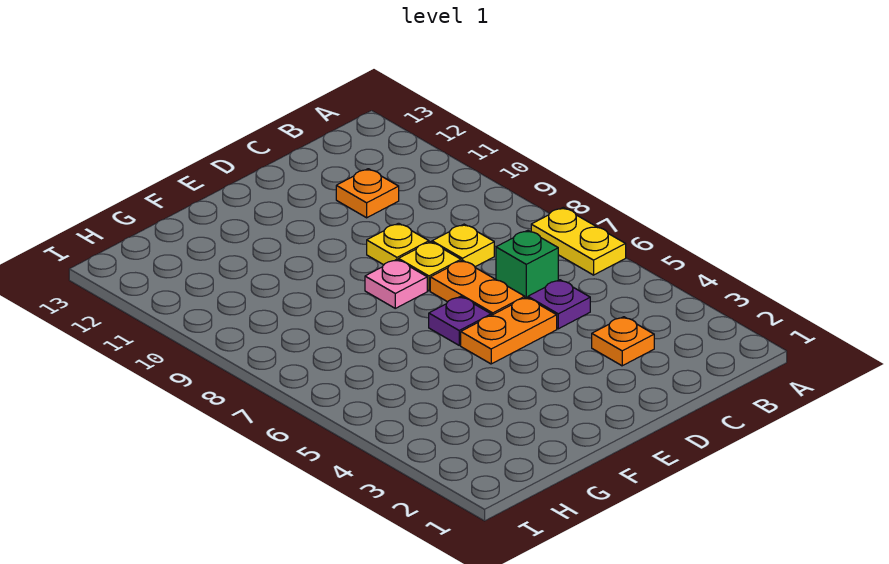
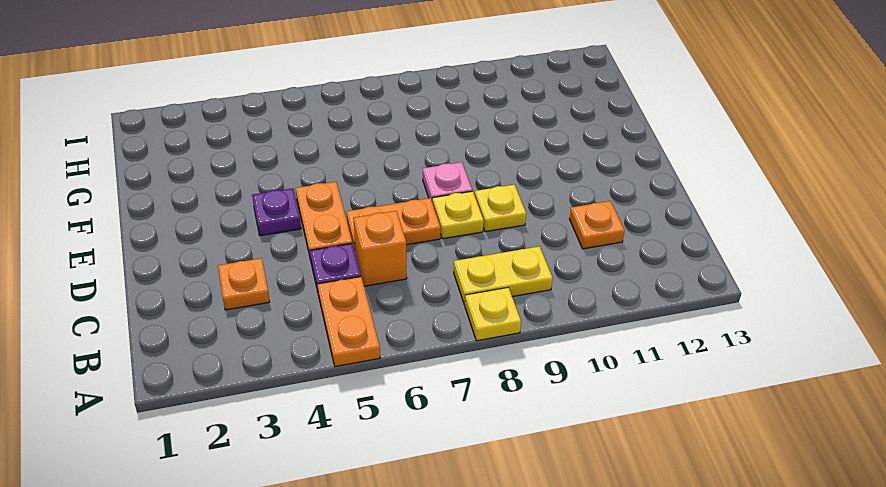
none -> orange 1x2 plate [317,277,380,367]
yellow 1x2 plate [531,208,626,275] -> yellow 1x2 plate moved to [454,246,553,305]
green 1x1 brick [496,230,558,298] -> orange 1x1 brick [354,211,407,286]
yellow 1x1 plate [432,224,494,267] -> yellow 1x1 plate moved to [465,288,521,341]
purple 1x1 plate [429,296,491,345] -> purple 1x1 plate moved to [252,188,301,236]

